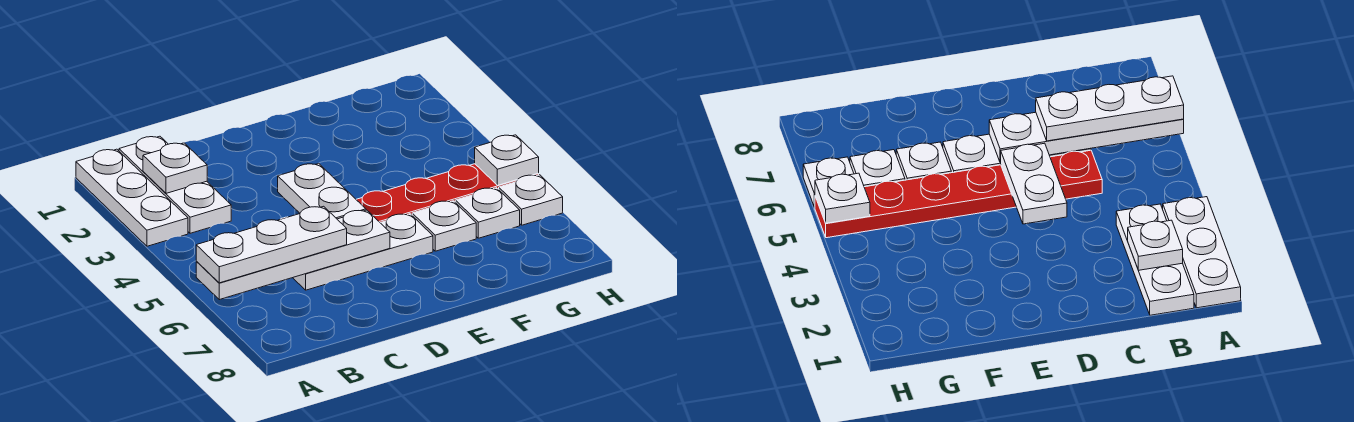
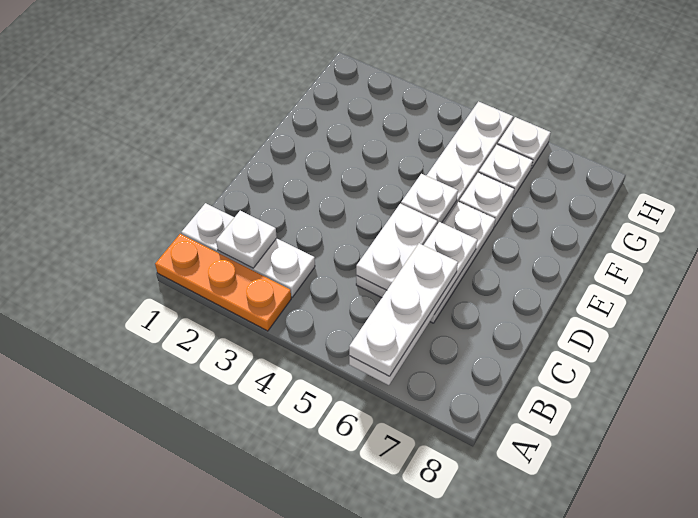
white 1x3 plate [76,149,188,246] -> orange 1x3 plate [155,234,291,331]
red 1x6 plate [281,164,539,223] -> white 1x6 plate [356,102,513,298]
white 1x2 plate [278,163,366,219] -> white 1x2 plate turned to [356,204,437,290]
white 1x1 plate [475,135,539,185] -> white 1x1 plate moved to [401,174,458,224]

